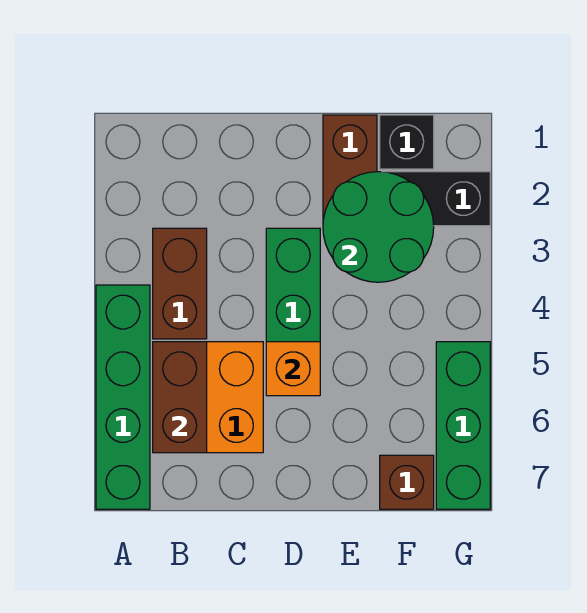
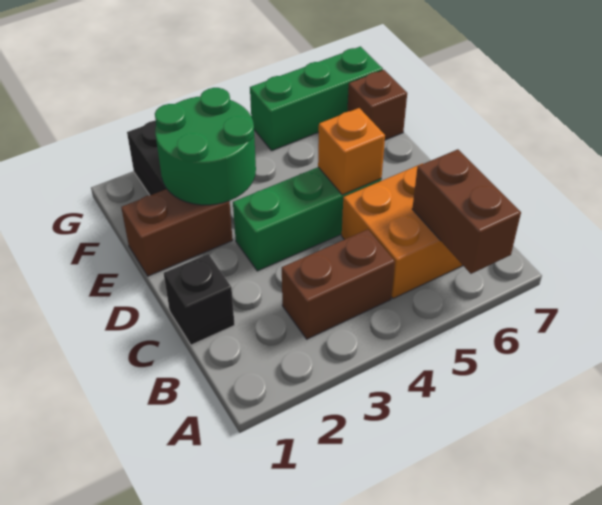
green 1x4 brick [96,285,150,509] -> none
brown 1x2 brick [153,342,207,453] -> brown 1x2 brick turned to [412,149,521,274]
black 1x1 brick [380,115,434,169] -> black 1x1 brick moved to [164,254,235,345]

